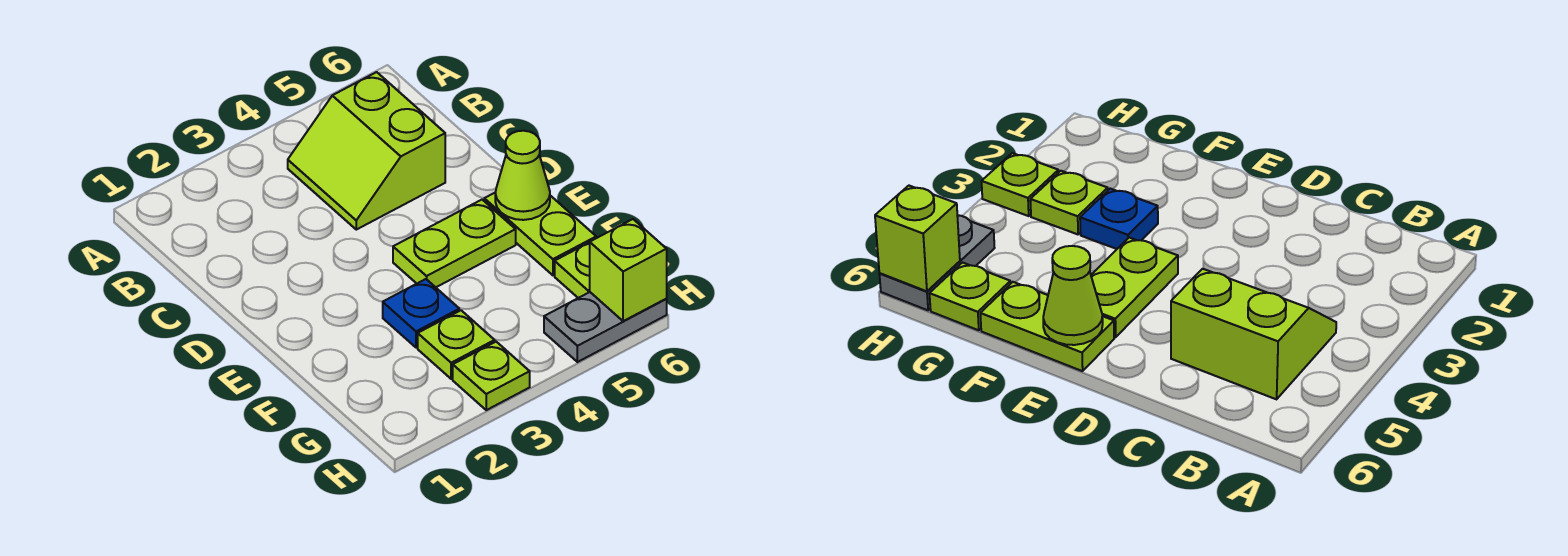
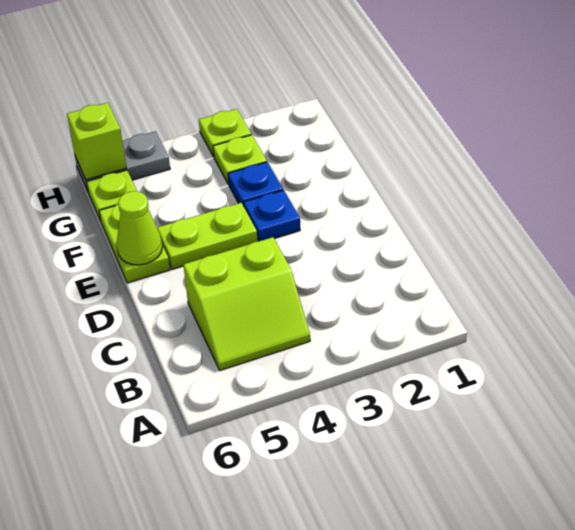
lime 2x2 slope [288,72,445,230] -> lime 2x2 slope turned to [183,237,310,370]
none -> blue 1x1 plate [244,190,300,241]

